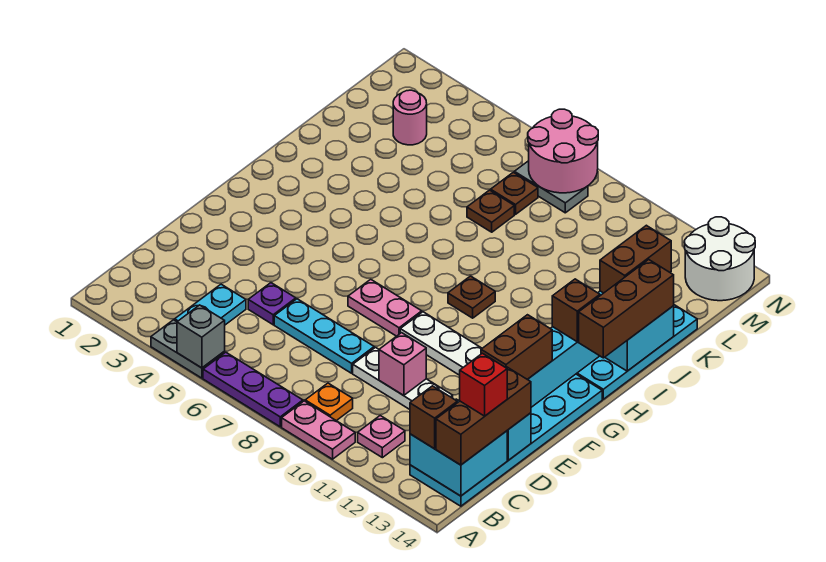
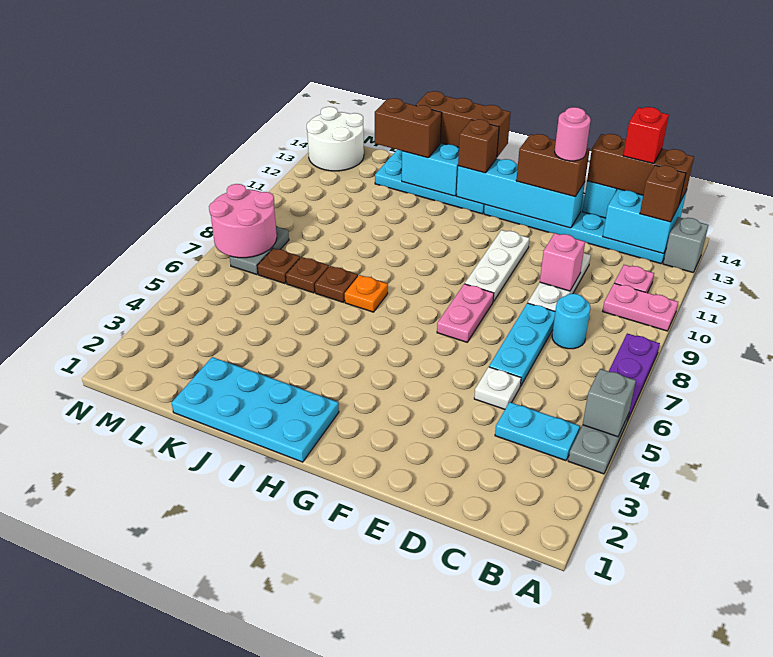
pink 1x2 plate [282,401,355,459] -> pink 1x2 plate turned to [603,283,678,331]
none -> grey 1x1 brick [663,217,708,272]
orange 1x1 plate [305,383,353,421] -> orange 1x1 plate moved to [345,275,388,312]
none -> cyan 1x1 round brick [552,294,591,349]
purple 1x1 plate [248,283,296,325] -> white 1x1 plate [474,367,521,409]
none -> cyan 2x4 plate [172,357,339,462]
brown 1x1 plate [448,276,495,318] -> brown 1x1 plate moved to [315,266,358,302]
pink 1x1 round brick [393,90,427,145] -> pink 1x1 round brick moved to [555,107,591,161]

